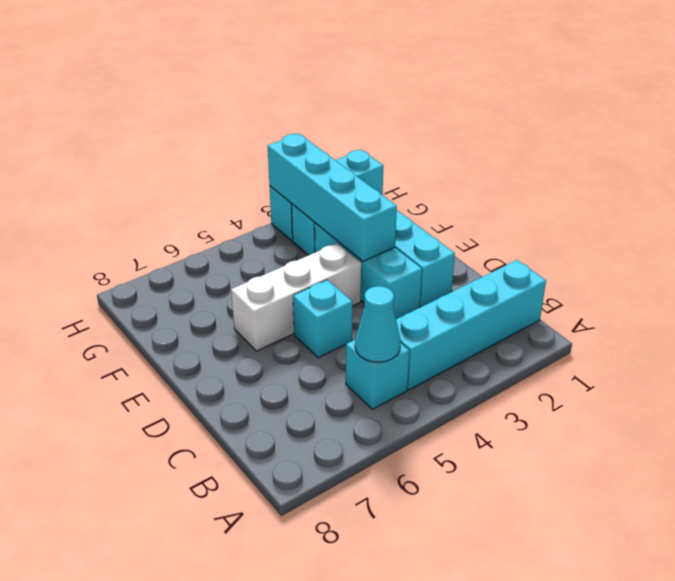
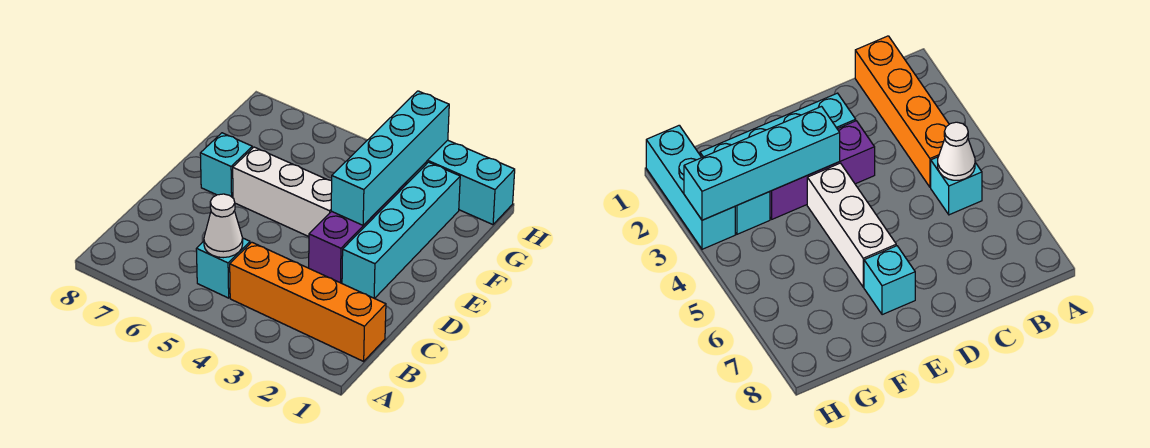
cyan 1x4 brick [396,260,546,390] -> orange 1x4 brick [230,242,386,361]
cyan 1x1 cone [355,286,401,362] -> white 1x1 cone [204,194,243,258]
cyan 1x3 brick [315,223,422,319] -> purple 1x3 brick [309,183,406,283]
cyan 1x1 brick [293,280,352,358] -> cyan 1x1 brick moved to [200,133,252,198]

